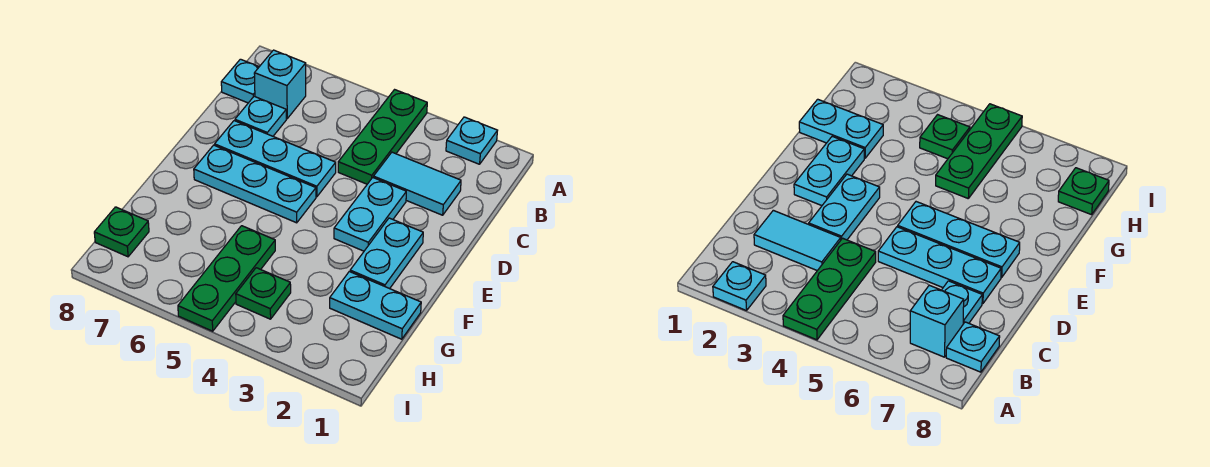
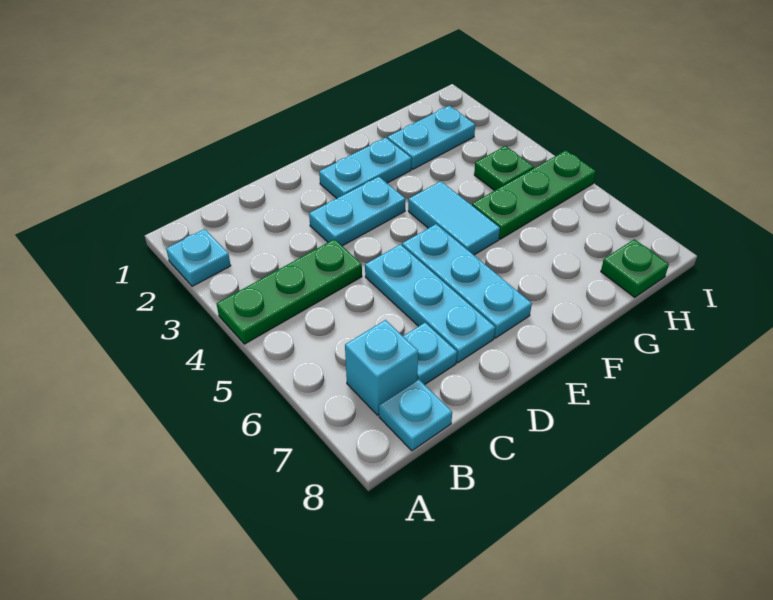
cyan 1x2 tile [374,152,461,215] -> cyan 1x2 tile moved to [408,181,500,255]
cyan 1x2 plate [330,272,421,339] -> cyan 1x2 plate turned to [387,106,475,169]

